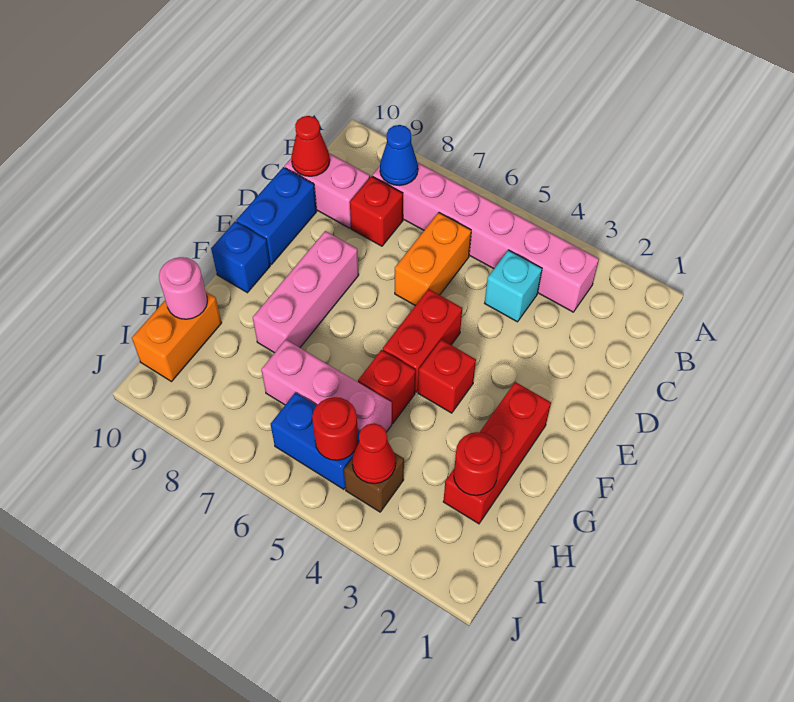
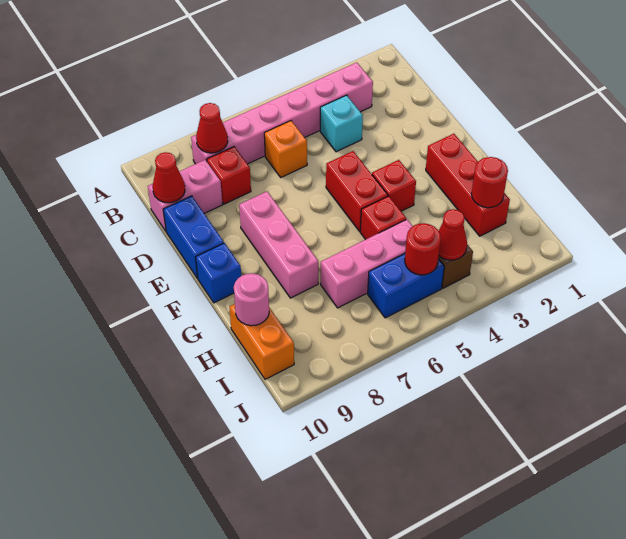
blue 1x1 cone [380,125,418,185] -> red 1x1 cone [196,103,228,153]
orange 1x2 brick [395,213,471,306] -> orange 1x1 brick [264,121,307,177]

